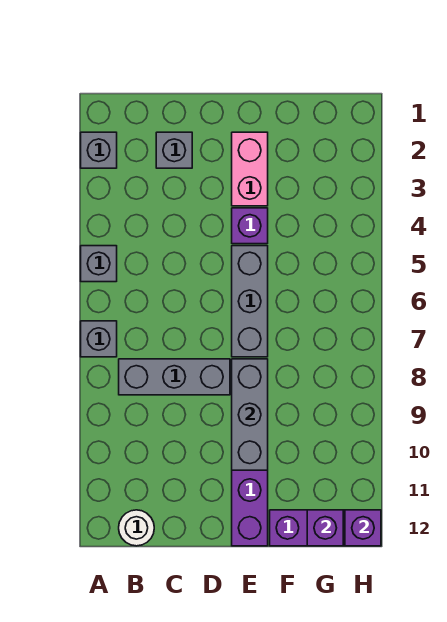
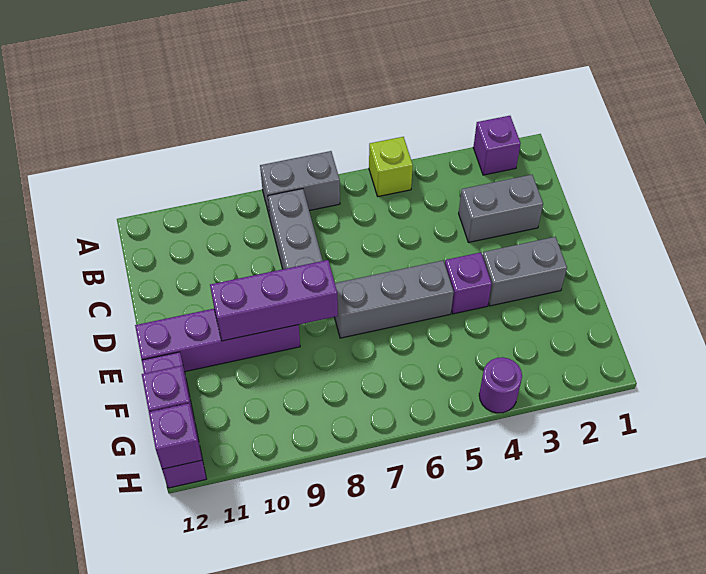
grey 1x1 brick [81,132,117,168] -> purple 1x1 brick [473,116,521,175]
grey 1x1 brick [81,246,117,282] -> lime 1x1 brick [369,137,413,196]
grey 1x1 brick [81,321,117,357] -> grey 1x2 brick [260,151,340,217]
white 1x1 round brick [119,510,154,546] -> none
grey 1x1 brick [156,132,192,168] -> grey 1x2 brick [459,175,543,242]
pink 1x2 brick [232,132,268,206] -> grey 1x2 brick [482,237,567,306]
grey 1x3 brick [232,359,268,470] -> purple 1x3 brick [210,260,338,341]
none -> purple 1x1 round brick [479,357,522,413]

